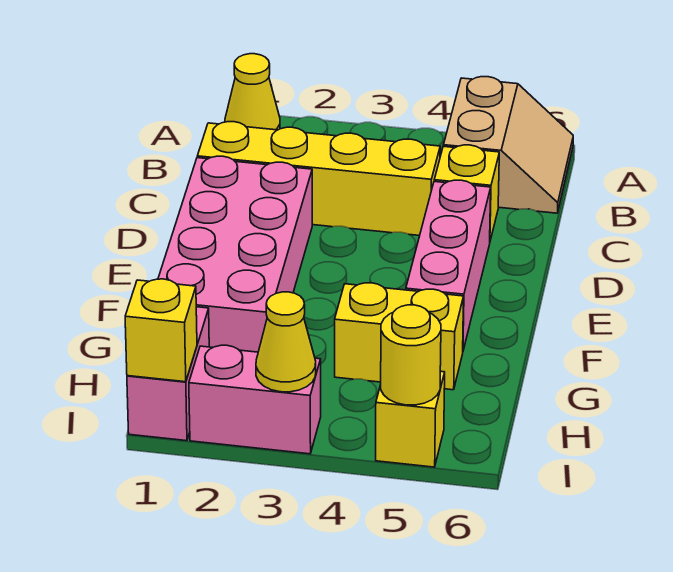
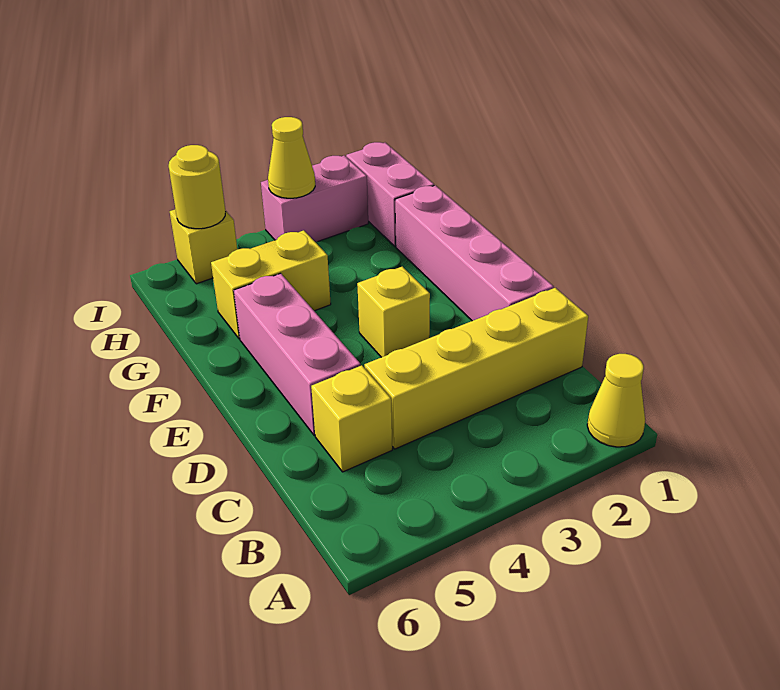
tan 2x2 slope [444,77,573,213] -> none
pink 2x4 brick [158,156,312,352] -> pink 1x4 brick [395,185,554,321]
yellow 1x1 brick [125,279,197,382] -> yellow 1x1 brick moved to [357,267,430,357]

